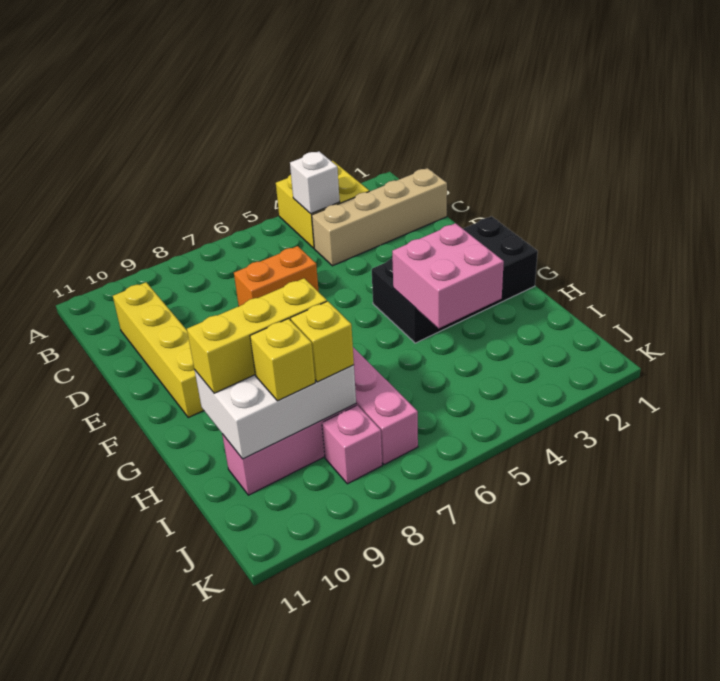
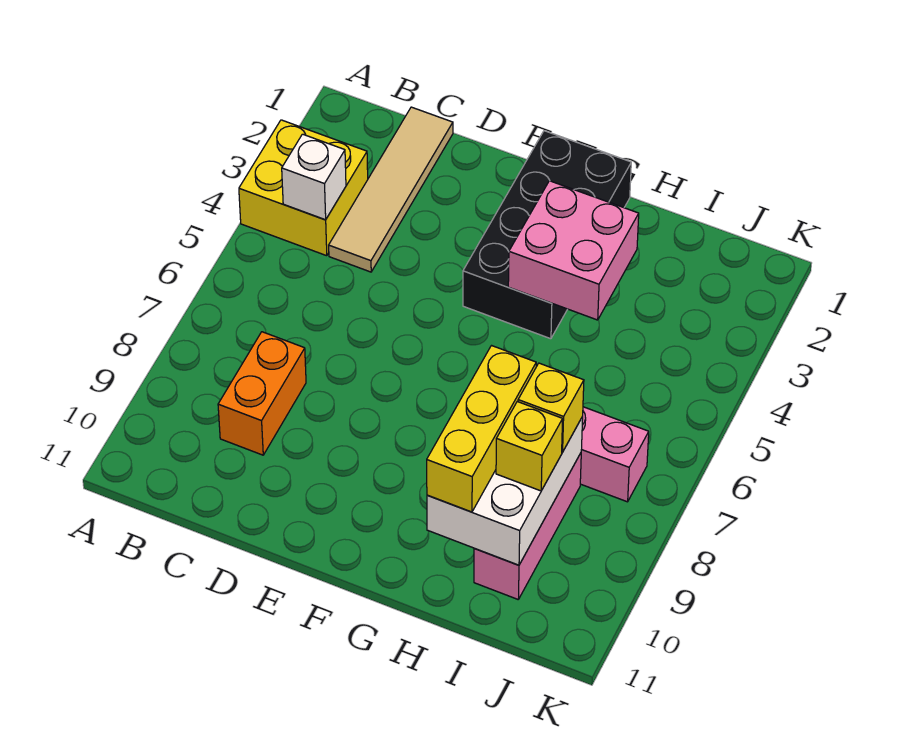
tan 1x4 brick [312,168,447,266] -> tan 1x4 tile [329,107,453,272]
yellow 1x4 brick [113,282,204,417] -> none
orange 1x2 brick [234,246,319,306] -> orange 1x2 brick moved to [218,332,306,455]
pink 1x1 brick [322,405,382,484] -> none

